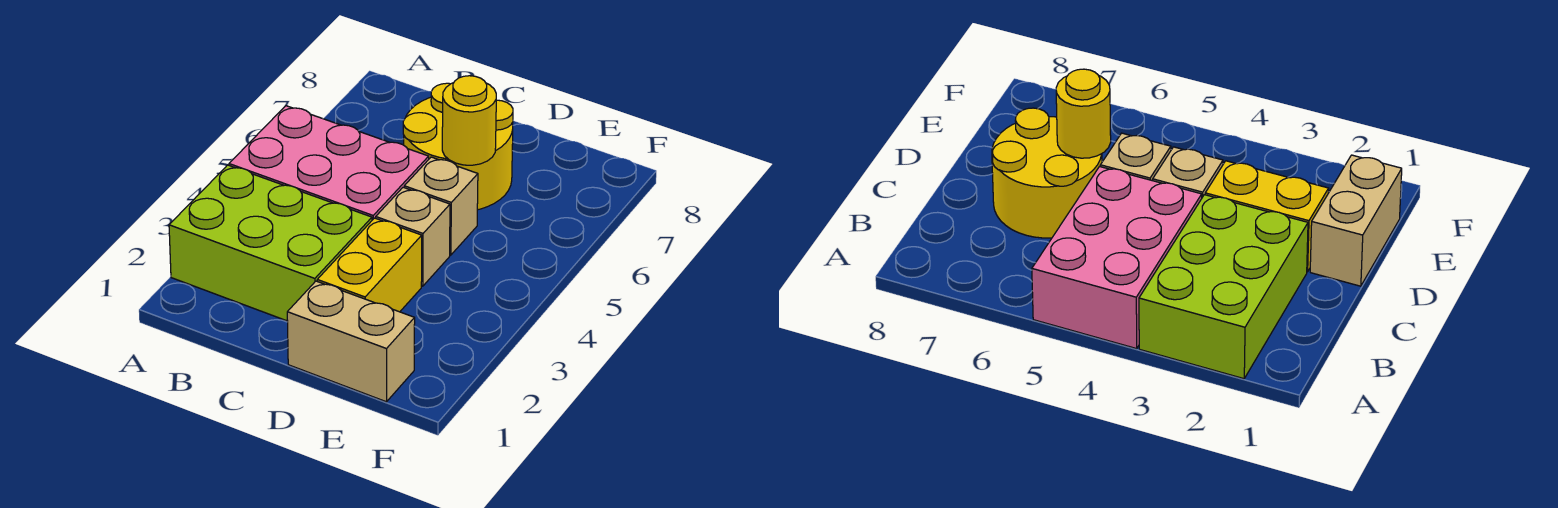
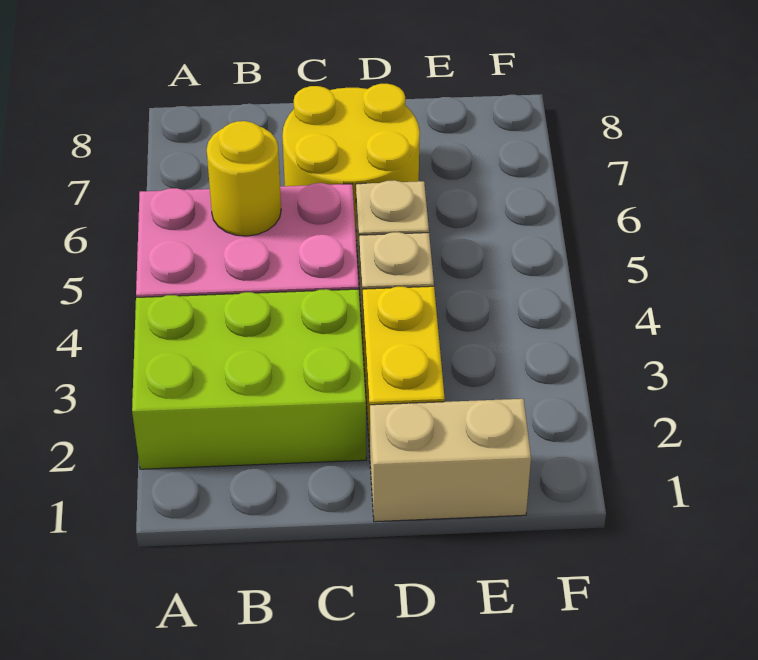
yellow 1x1 round brick [442,76,496,165] -> yellow 1x1 round brick moved to [207,121,281,236]

